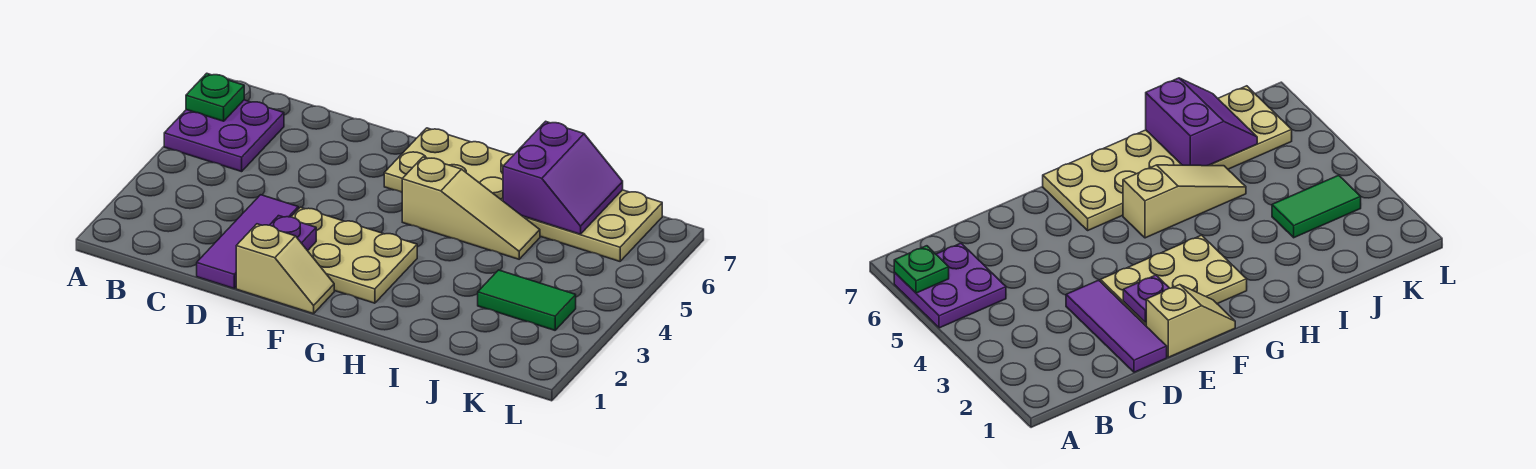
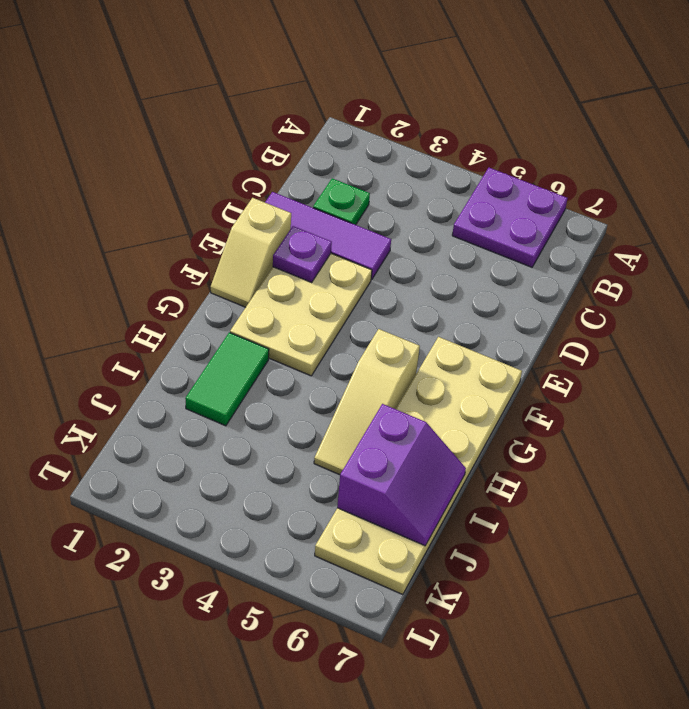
green 1x1 plate [186,73,244,121] -> green 1x1 plate moved to [313,178,370,225]
purple 2x2 slope [503,121,623,234] -> purple 2x2 slope turned to [337,404,466,546]
green 1x2 tile [478,270,576,330] -> green 1x2 tile moved to [185,333,269,426]

